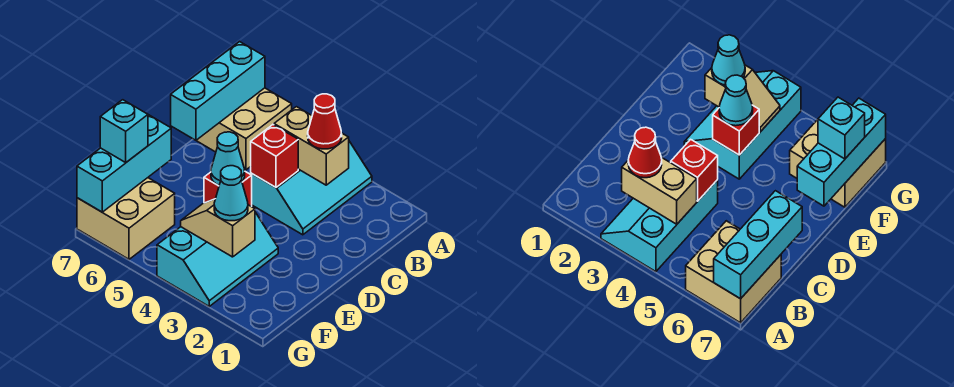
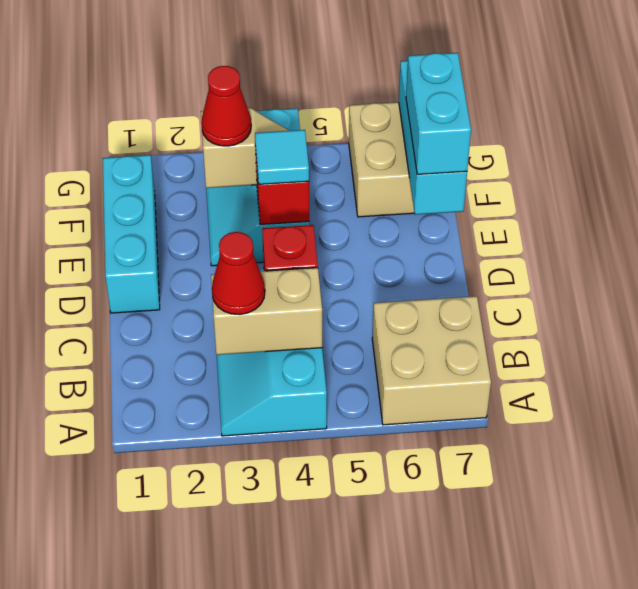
cyan 1x3 brick [171,42,265,140] -> cyan 1x3 brick moved to [103,155,160,313]
cyan 1x1 cone [211,132,245,185] -> cyan 1x1 tile [255,130,309,184]
cyan 1x1 cone [214,166,248,221] -> red 1x1 cone [201,66,251,146]
cyan 1x1 brick [100,100,148,162] -> cyan 1x2 brick [406,53,471,174]

